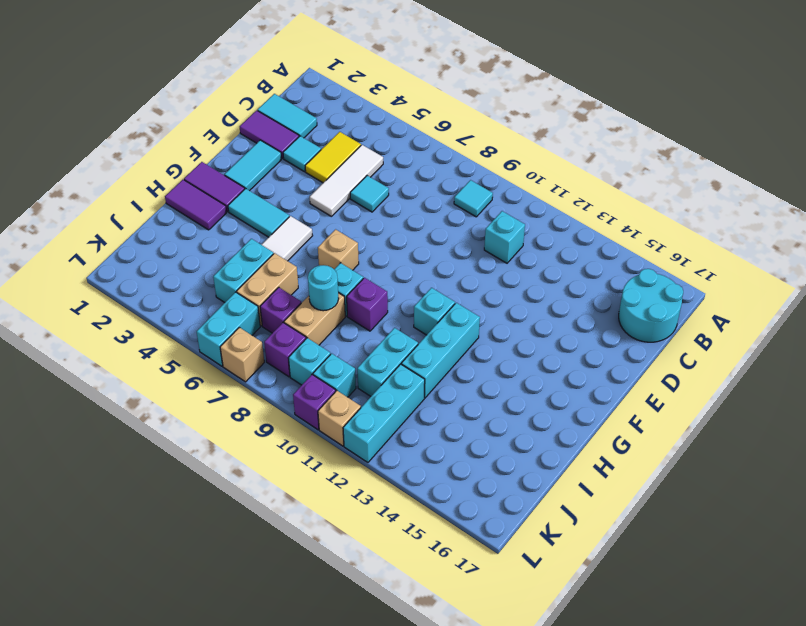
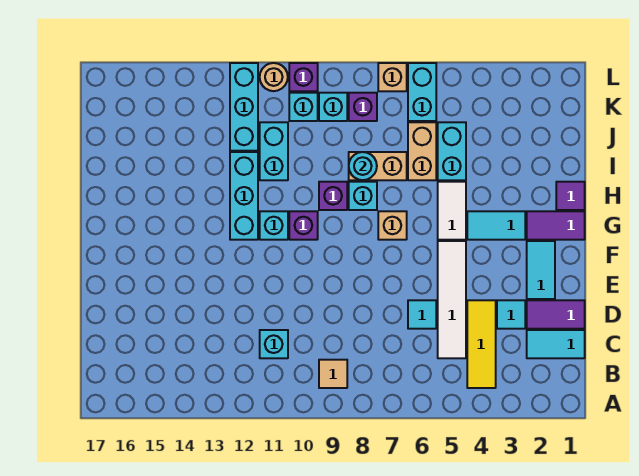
cyan 1x1 tile [454,180,493,217] -> tan 1x1 tile [319,360,347,388]
cyan 2x2 round brick [619,269,683,342] -> none
yellow 1x2 tile [305,132,361,183] -> yellow 1x3 tile [467,300,496,388]
white 1x3 tile [310,145,383,217] -> white 1x4 tile [438,241,466,358]
purple 1x2 tile [165,180,227,230] -> purple 1x1 tile [556,182,585,210]
tan 1x2 brick [284,293,345,345] -> tan 1x2 brick turned to [349,152,407,180]
purple 1x1 brick [260,287,301,333] -> purple 1x1 brick moved to [289,211,318,240]
tan 1x1 brick [318,391,361,446] -> tan 1x1 round brick [260,63,288,91]

